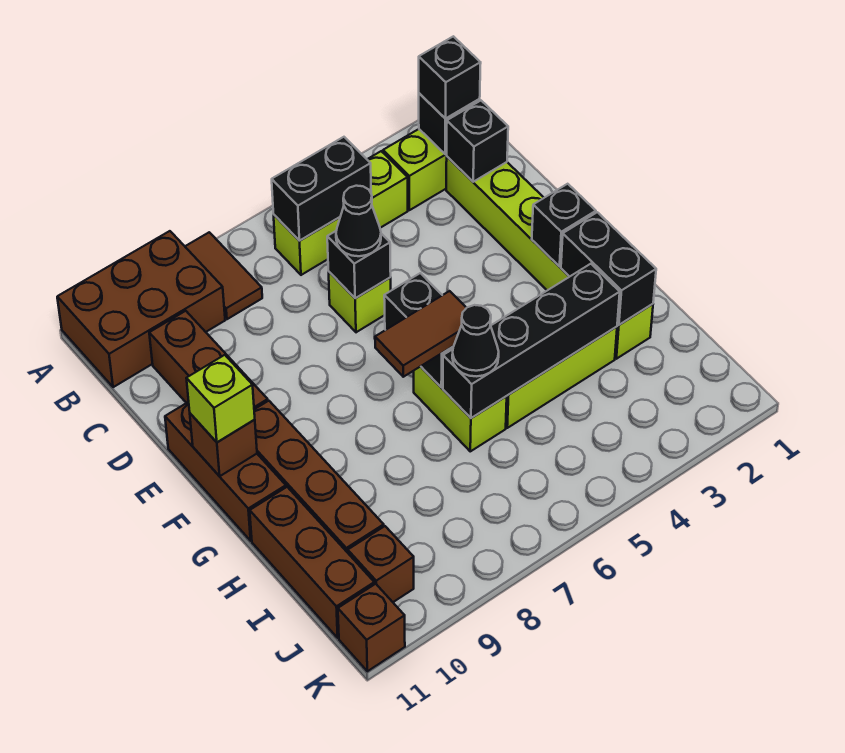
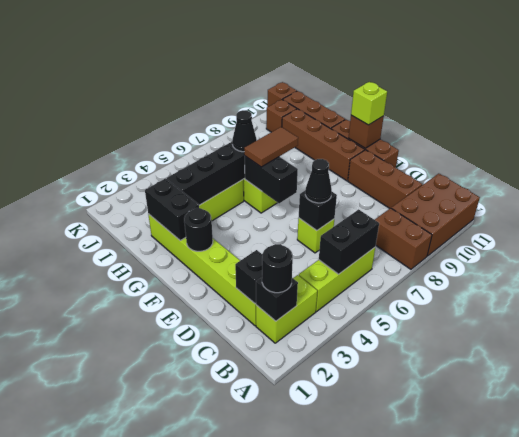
brown 1x2 tile [185,232,262,319] -> brown 1x2 brick [375,208,432,269]
black 1x1 brick [419,36,481,119] -> black 1x1 round brick [262,244,293,293]
black 1x1 brick [532,184,596,267] -> black 1x1 round brick [184,208,213,251]

